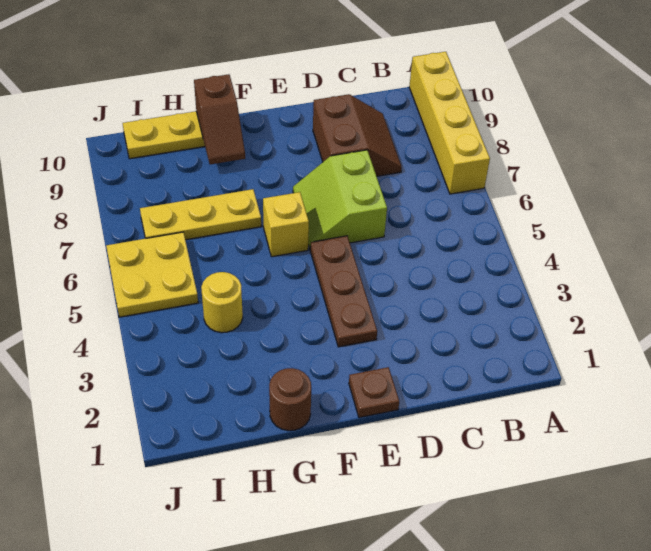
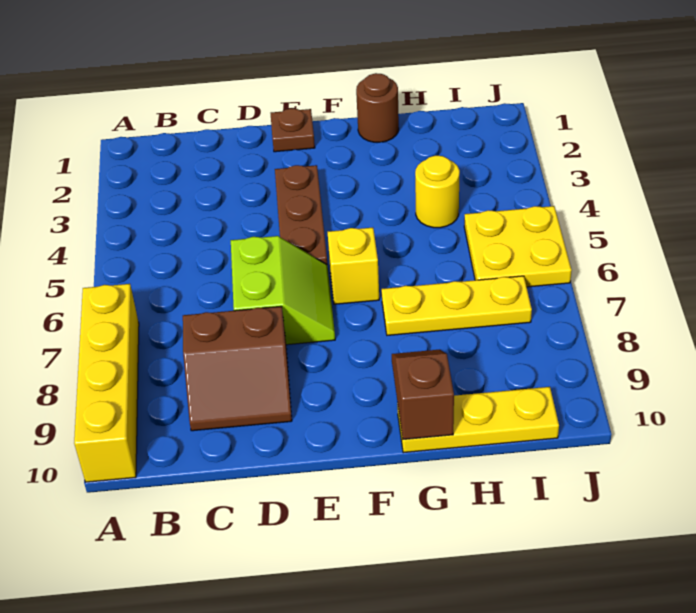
brown 2x2 slope [313,94,402,176] -> brown 2x2 slope turned to [183,306,292,431]

